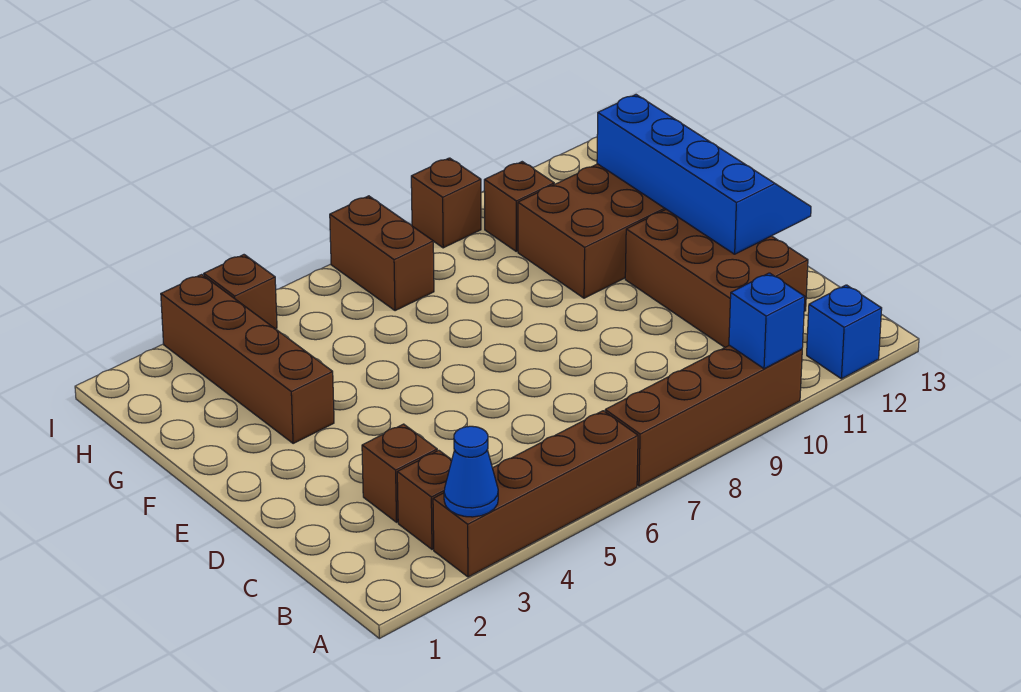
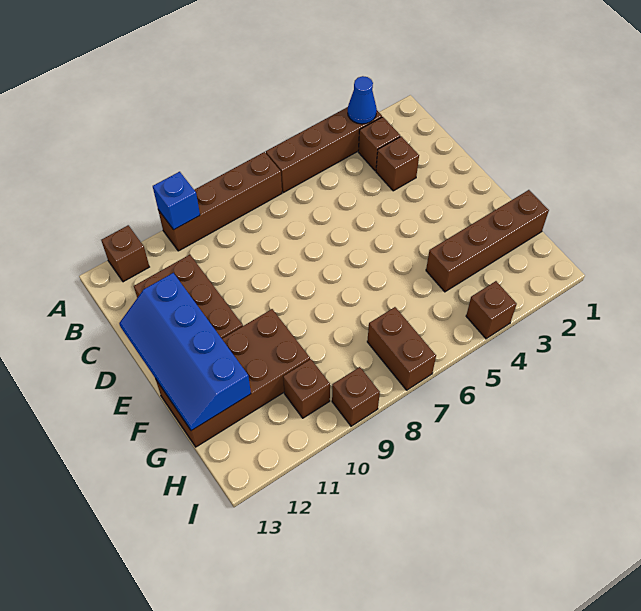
blue 1x1 brick [807,285,882,379] -> brown 1x1 brick [101,225,149,282]
brown 1x4 brick [161,274,334,444] -> brown 1x4 brick turned to [426,190,549,292]

